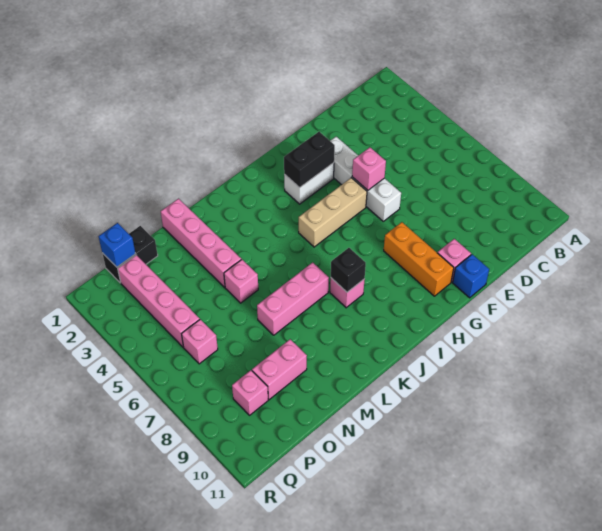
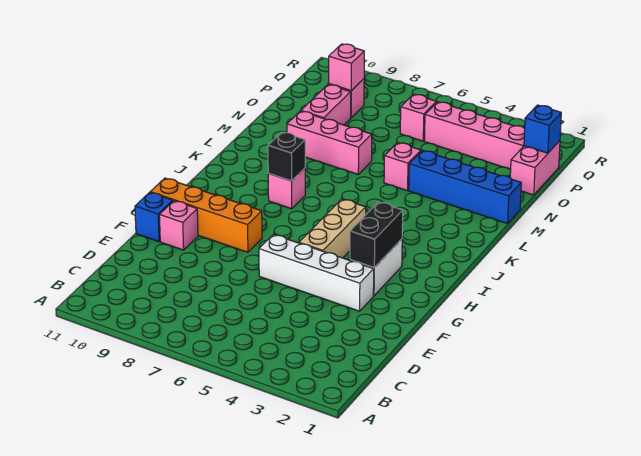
pink 1x1 brick [352,147,386,190] -> pink 1x1 brick moved to [329,44,364,91]
orange 1x3 brick [384,222,454,296] -> orange 1x4 brick [150,178,262,252]
pink 1x3 brick [257,262,329,335] -> pink 1x3 brick turned to [287,111,372,174]
pink 1x4 brick [161,199,241,287] -> blue 1x4 brick [409,150,521,224]
black 1x2 brick [102,226,158,283] -> pink 1x2 brick [510,141,560,195]

